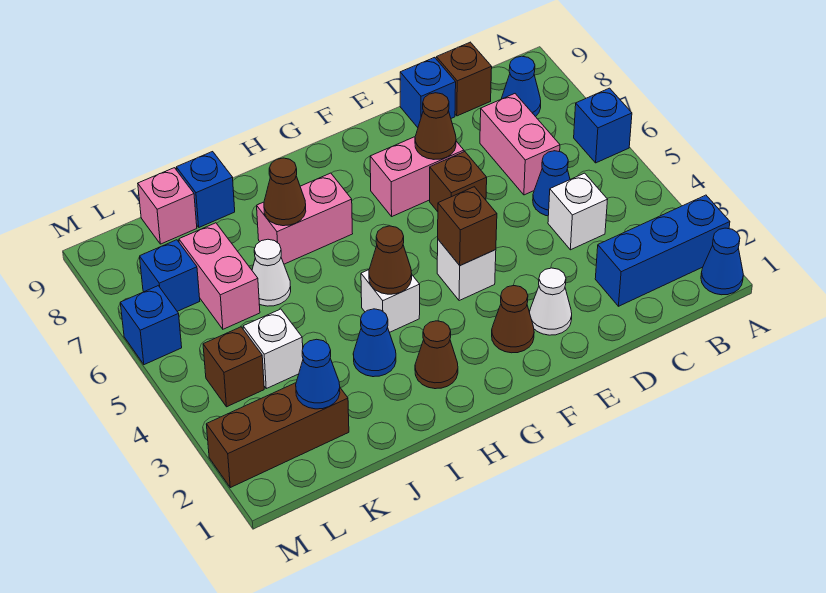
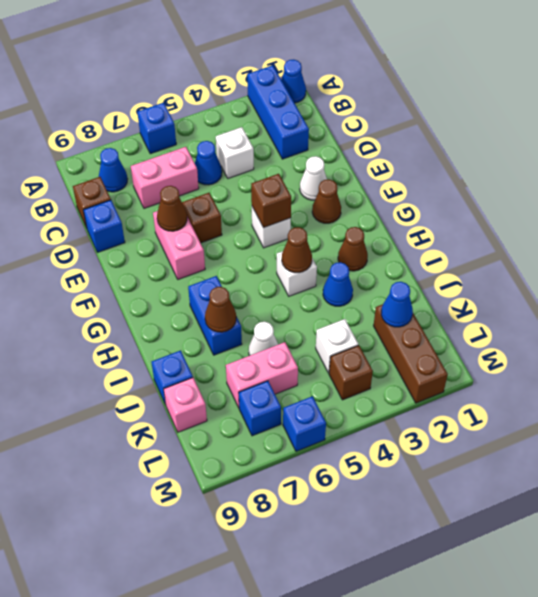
pink 1x2 brick [257,173,353,264] -> blue 1x2 brick [188,276,242,355]

